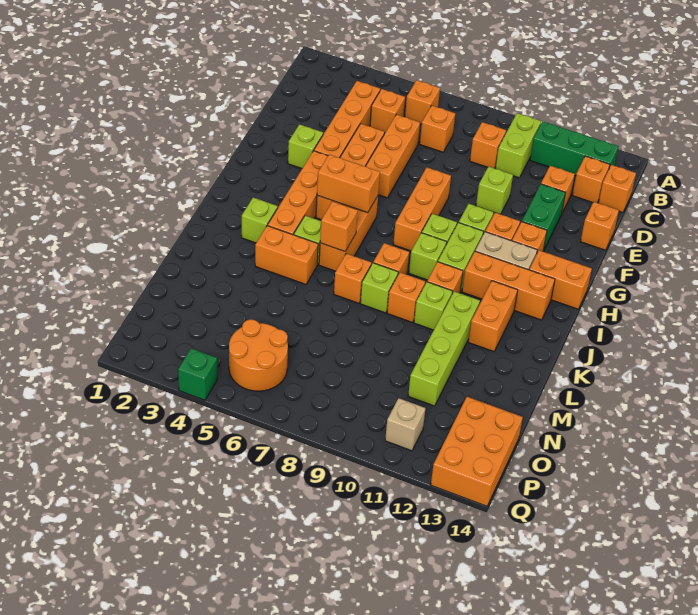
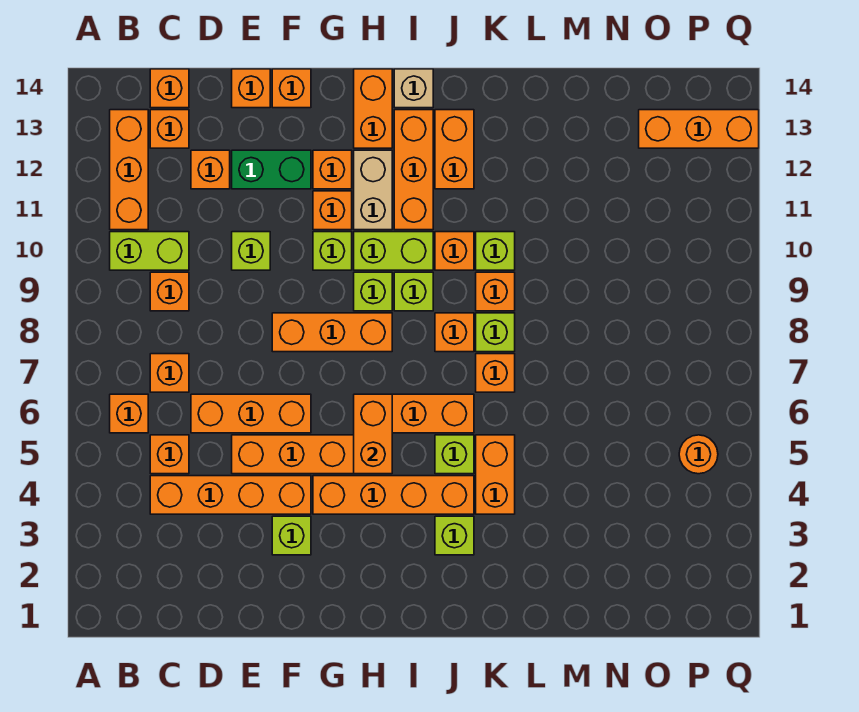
green 1x3 brick [530,121,618,176] -> orange 1x3 brick [110,110,148,230]
orange 1x1 brick [320,201,358,252] -> orange 1x1 brick moved to [272,69,311,108]
orange 1x2 brick [468,281,518,352] -> orange 1x2 brick turned to [435,110,474,189]
lime 1x4 brick [408,291,480,406] -> none
orange 2x2 round brick [229,319,288,391] -> orange 1x1 round brick [679,435,718,474]
orange 2x3 brick [431,397,523,506] -> orange 1x3 brick [639,110,759,148]
tan 1x1 brick [385,398,425,451] -> tan 1x1 brick moved to [394,69,433,108]
green 1x1 brick [178,348,217,400] -> none

